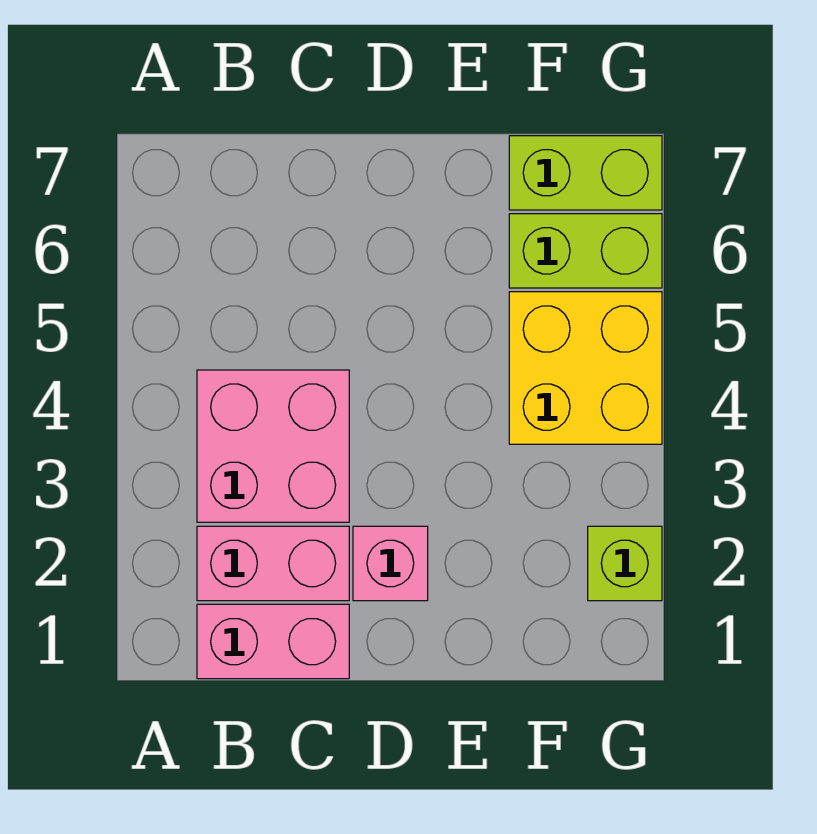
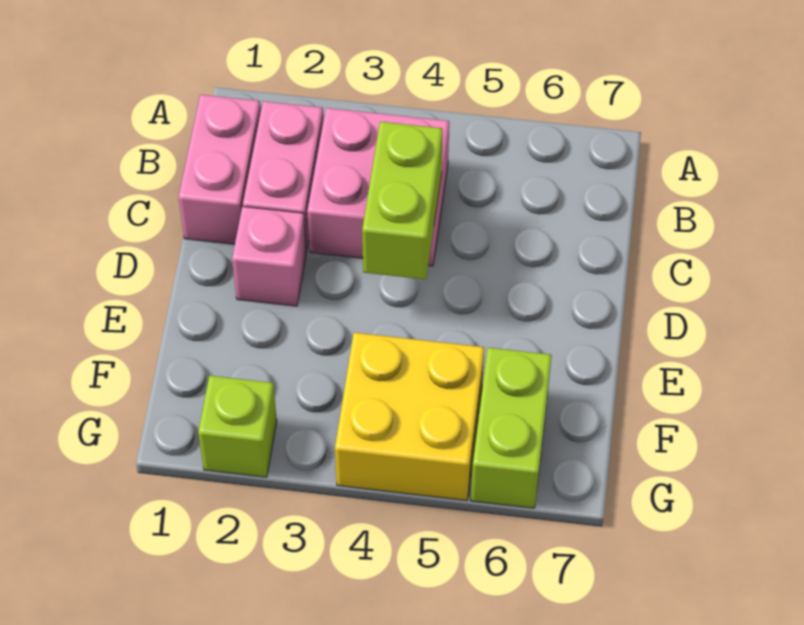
lime 1x2 brick [509,136,662,210] -> lime 1x2 brick moved to [362,122,443,279]

